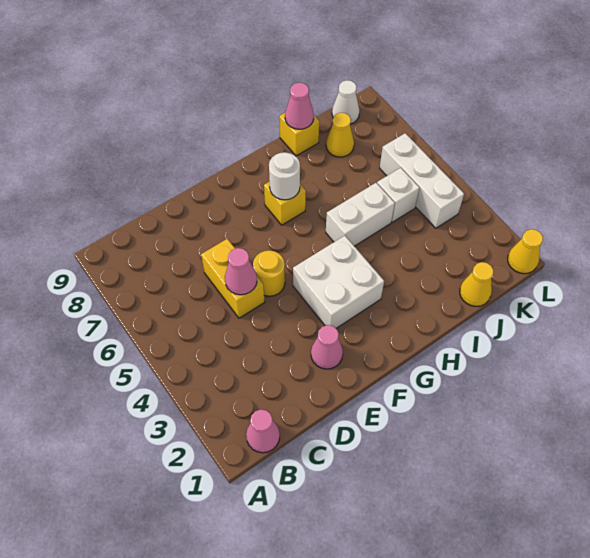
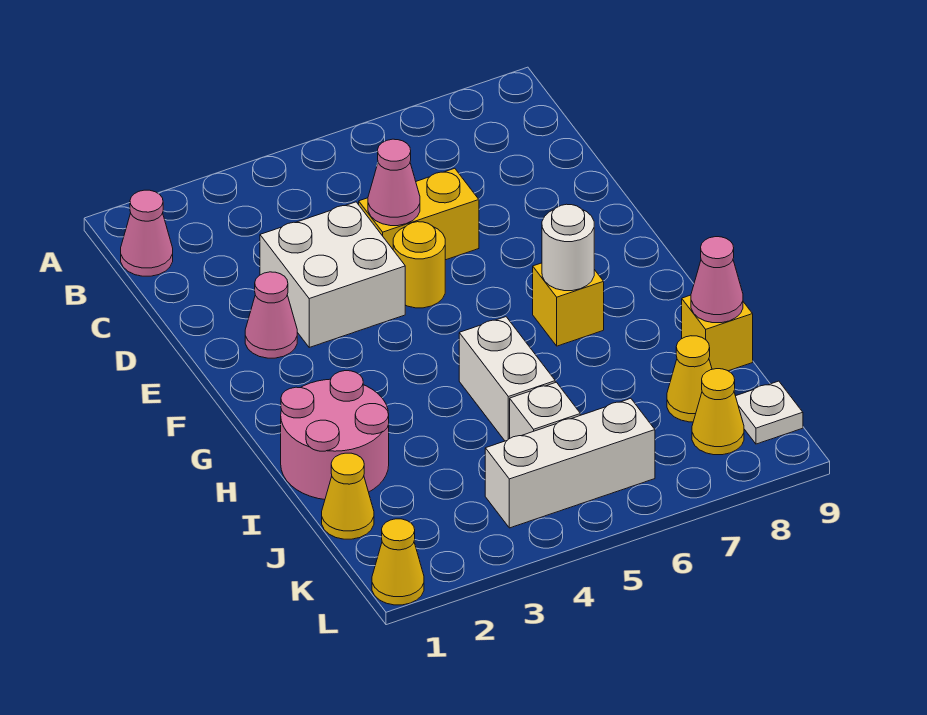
white 2x2 brick [293,236,384,328] -> white 2x2 brick moved to [260,202,405,347]
none -> pink 2x2 round brick [281,371,389,500]
none -> yellow 1x1 cone [692,369,744,455]
white 1x1 cone [332,80,360,124] -> white 1x1 plate [736,381,803,444]

